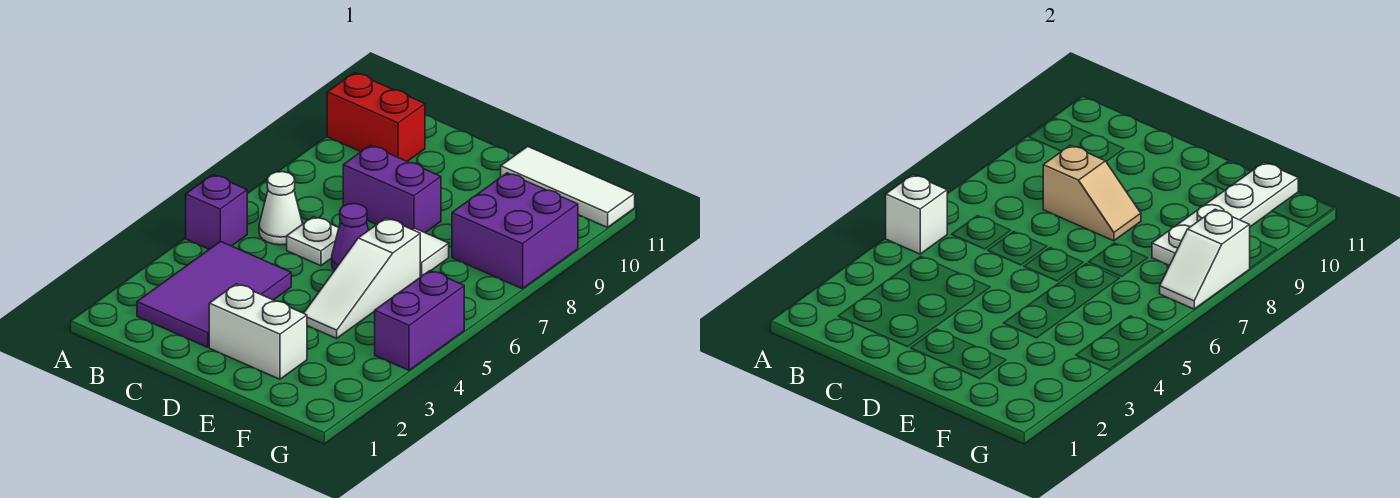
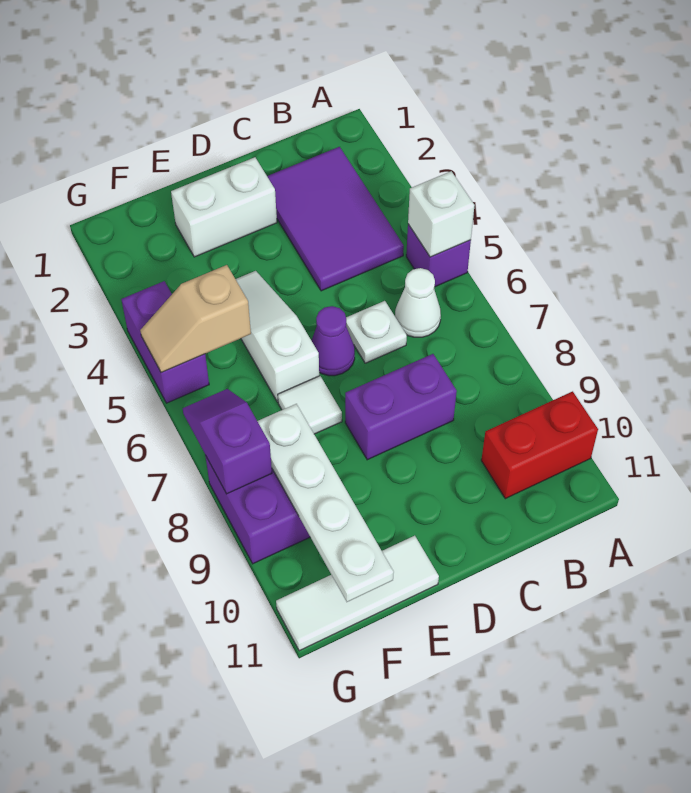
tan 1x2 slope [1043,145,1141,241] -> tan 1x2 slope moved to [140,265,251,373]
white 1x2 slope [1160,209,1250,309] -> purple 1x2 slope [183,389,272,494]

